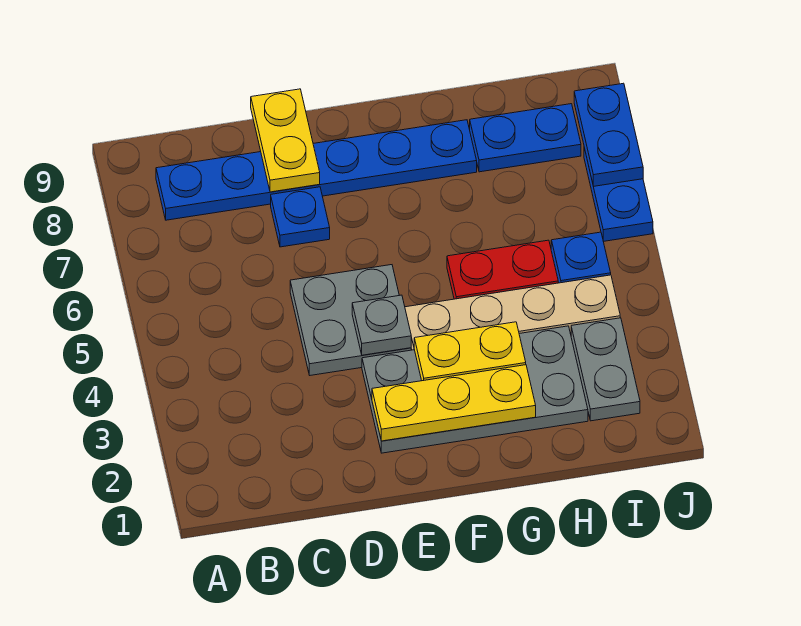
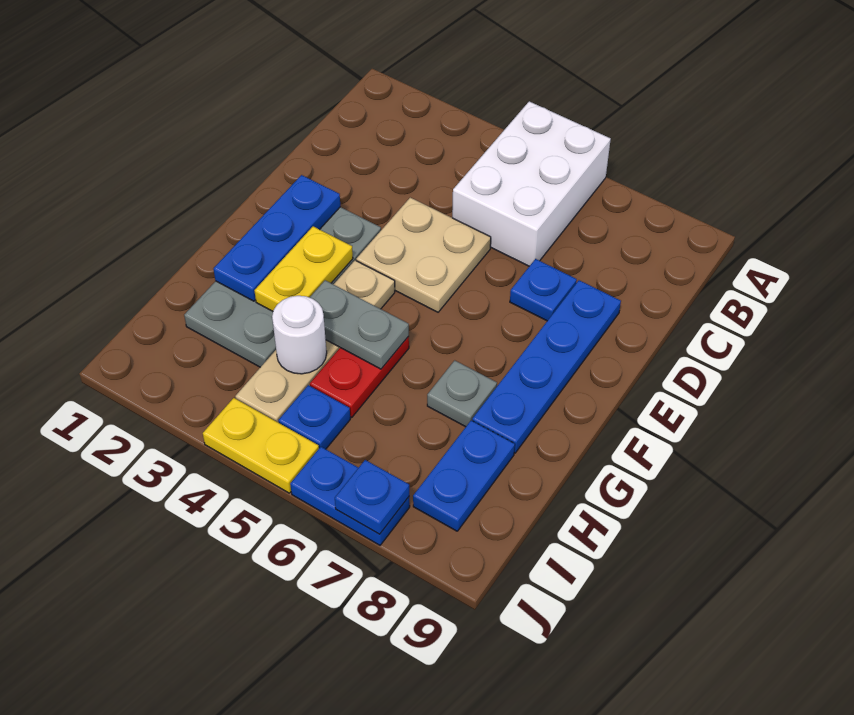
none -> white 2x3 brick [452,101,611,266]
blue 1x6 plate [156,120,477,220] -> blue 1x4 plate [472,280,621,453]
grey 2x2 plate [290,265,411,375] -> tan 2x2 plate [356,198,491,312]
yellow 1x2 plate [251,89,320,192] -> yellow 1x2 plate moved to [203,398,319,493]
yellow 1x3 plate [372,365,536,441] -> blue 1x3 plate [214,175,340,301]
grey 1x1 plate [352,295,411,355] -> grey 1x1 plate moved to [427,360,497,427]
none -> white 1x1 round brick [272,296,327,374]
grey 1x2 plate [571,318,640,421] -> grey 1x2 plate moved to [310,280,409,369]
blue 1x2 plate [574,83,643,186] -> blue 1x1 plate [335,460,409,534]

